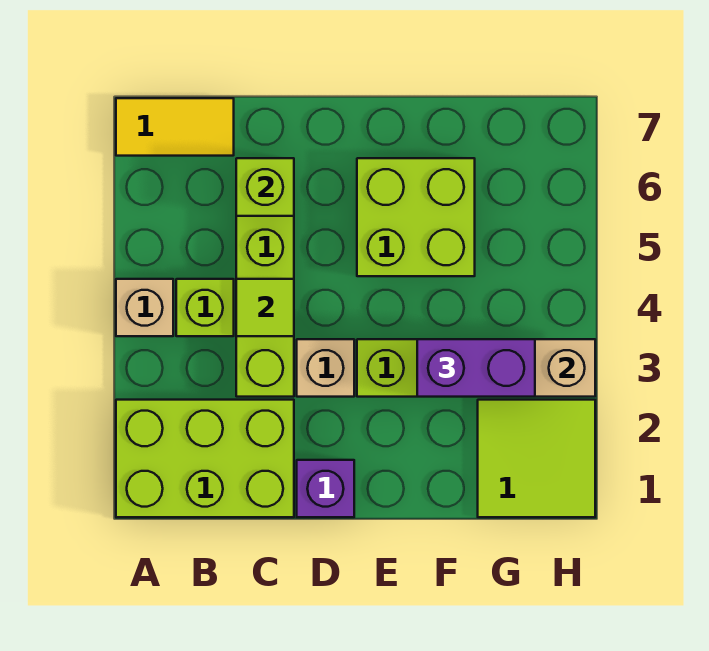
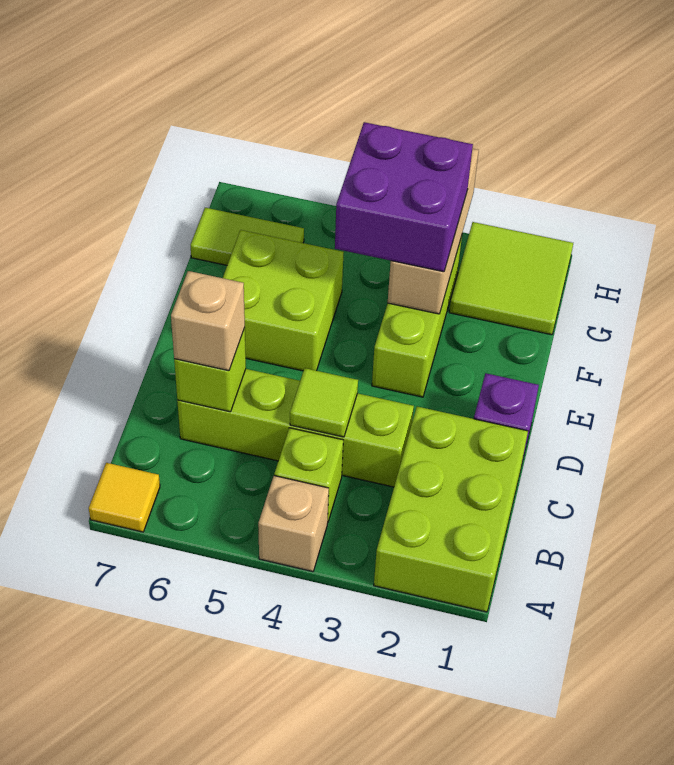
yellow 1x2 tile [116,98,234,156] -> yellow 1x1 tile [89,463,160,532]
tan 1x1 brick [297,339,354,397] -> tan 1x1 brick moved to [171,271,245,371]
purple 1x2 brick [417,339,535,397] -> purple 2x2 brick [335,122,473,272]
none -> lime 1x2 tile [191,208,304,265]

